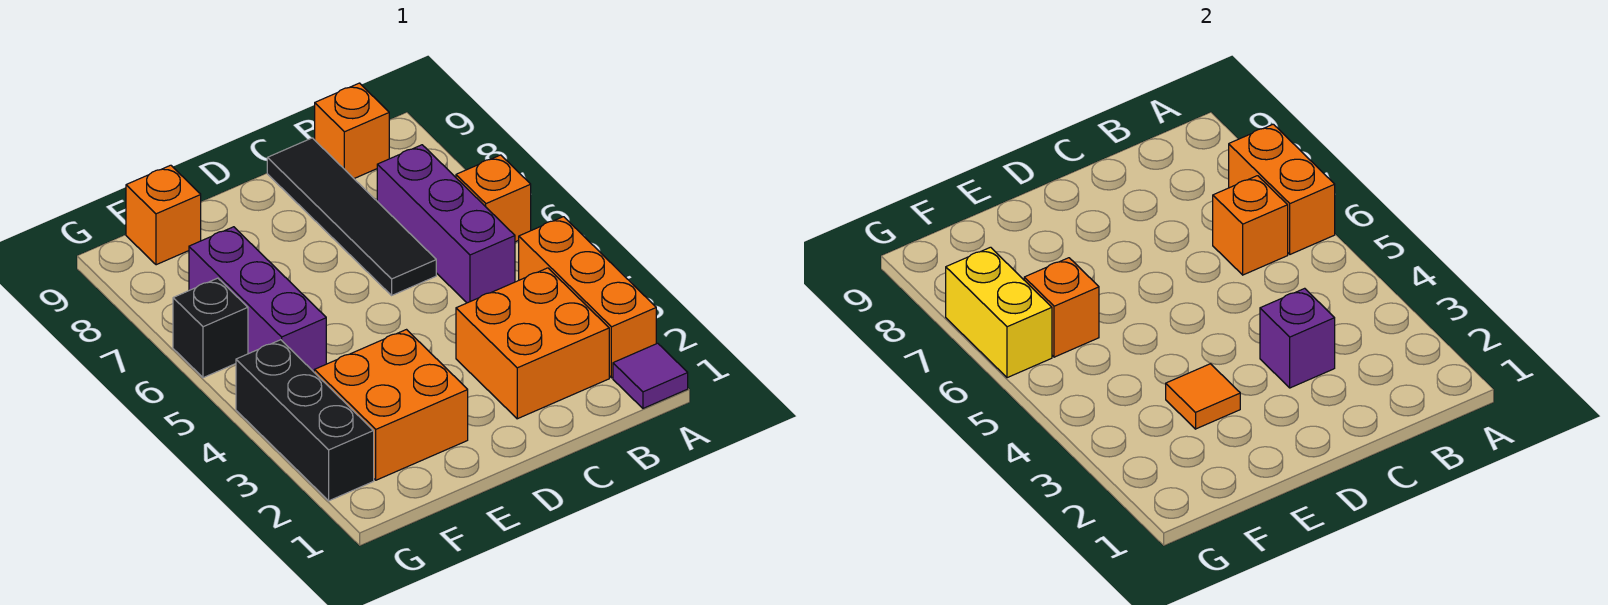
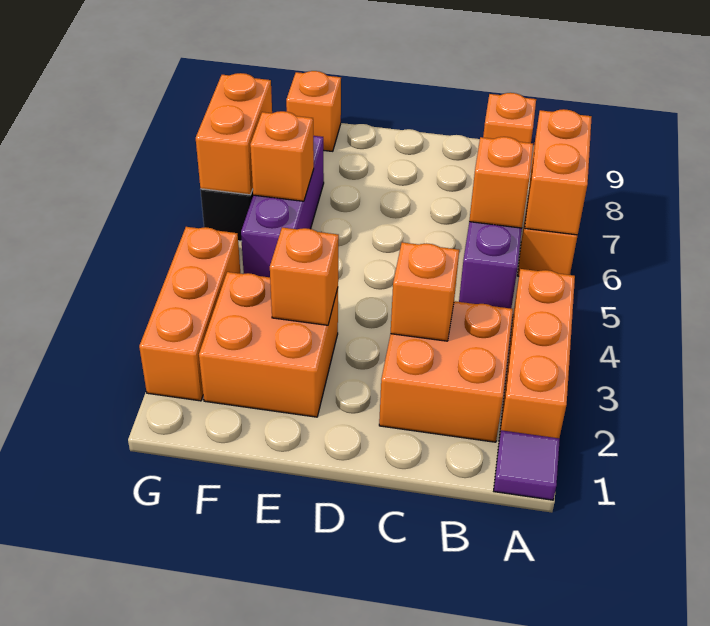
purple 1x1 brick [1260,288,1335,388] -> orange 1x1 brick [391,242,459,341]
black 1x4 tile [267,138,436,295] -> none
orange 1x1 tile [1166,364,1240,429] -> orange 1x1 brick [270,227,339,325]
black 1x3 brick [236,340,374,501] -> orange 1x3 brick [139,227,240,401]
yellow 1x2 brick [946,247,1052,378] -> orange 1x2 brick [196,73,272,195]

